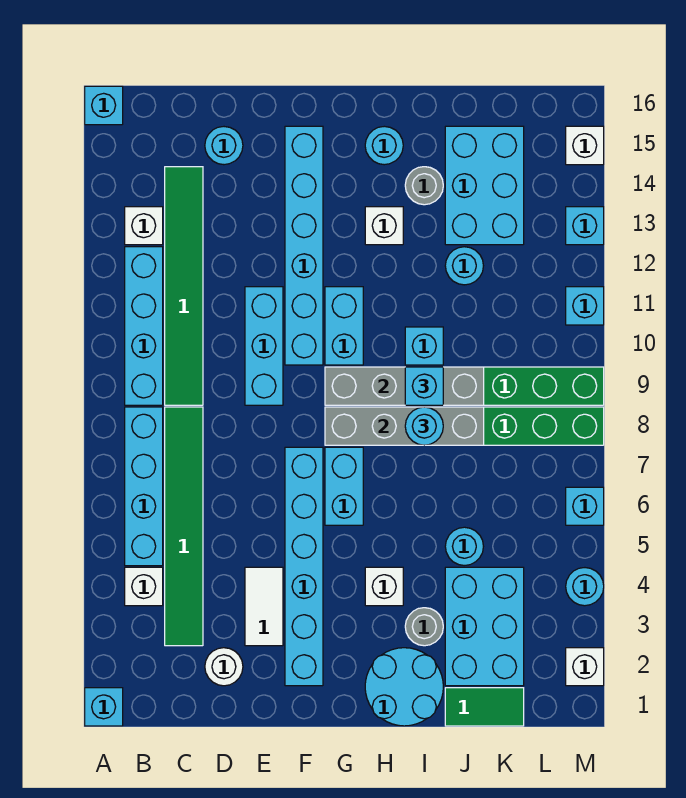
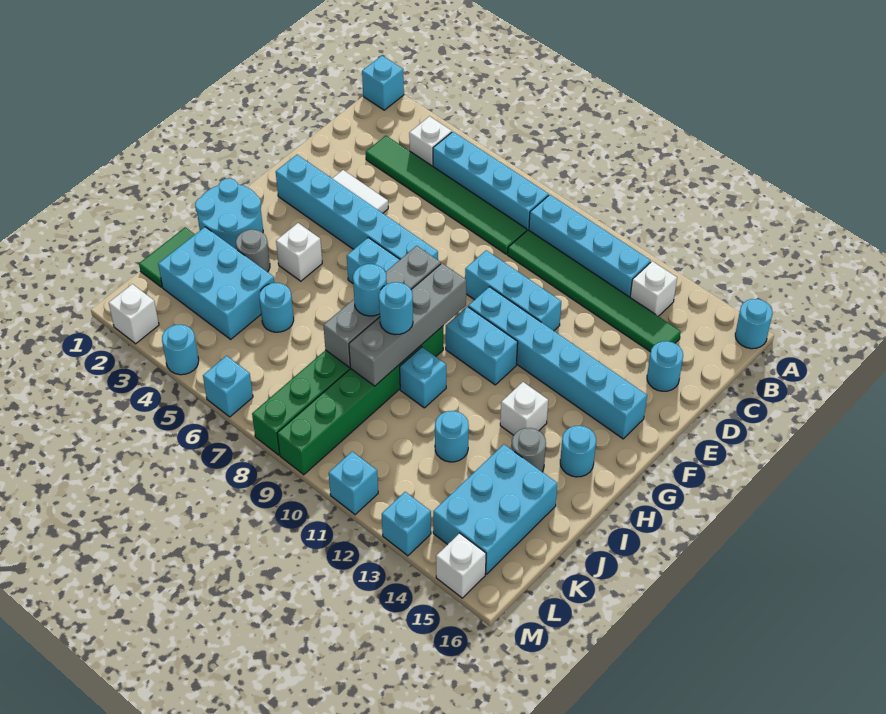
cyan 1x1 brick [85,86,123,125] -> cyan 1x1 round brick [735,299,773,349]
white 1x1 round brick [205,648,243,686] -> none
cyan 1x1 brick [405,367,443,405] -> cyan 1x1 round brick [379,282,413,335]
cyan 2x3 brick [445,126,524,245] -> cyan 2x3 brick turned to [433,444,558,574]

